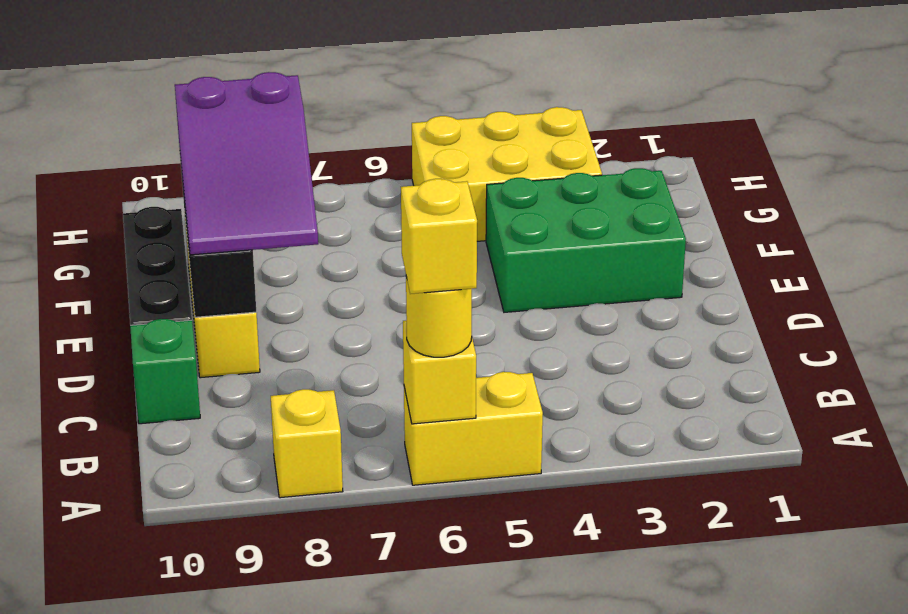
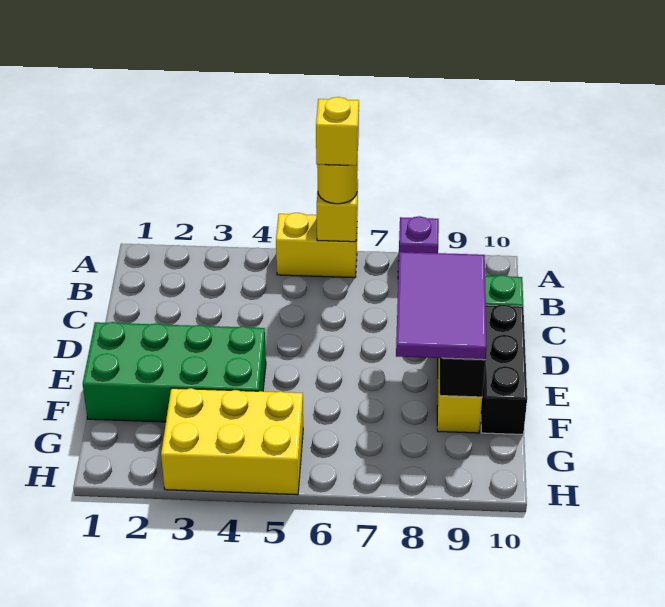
yellow 1x1 brick [271,389,343,498] -> purple 1x1 brick [398,216,439,271]
purple 2x3 slope [175,72,318,255] -> purple 2x3 tile [396,252,487,360]
green 2x3 brick [486,168,686,312] -> green 2x4 brick [83,322,266,422]

